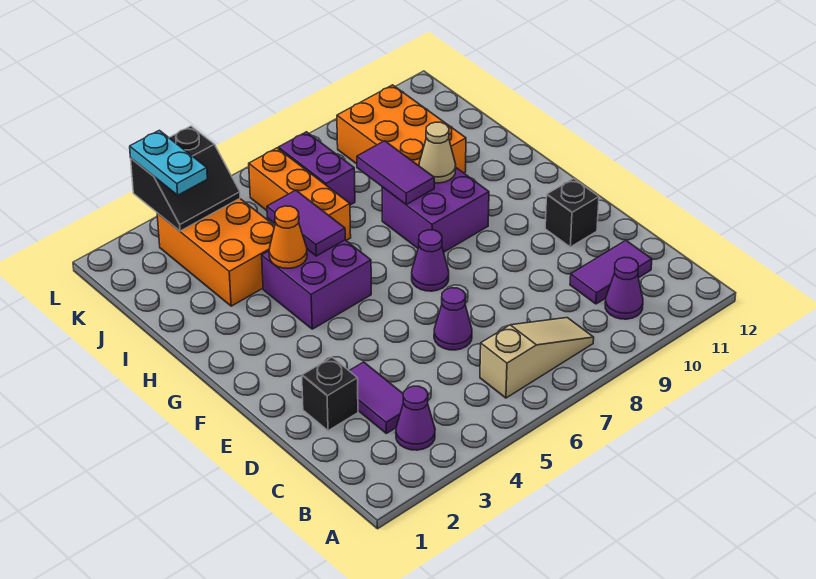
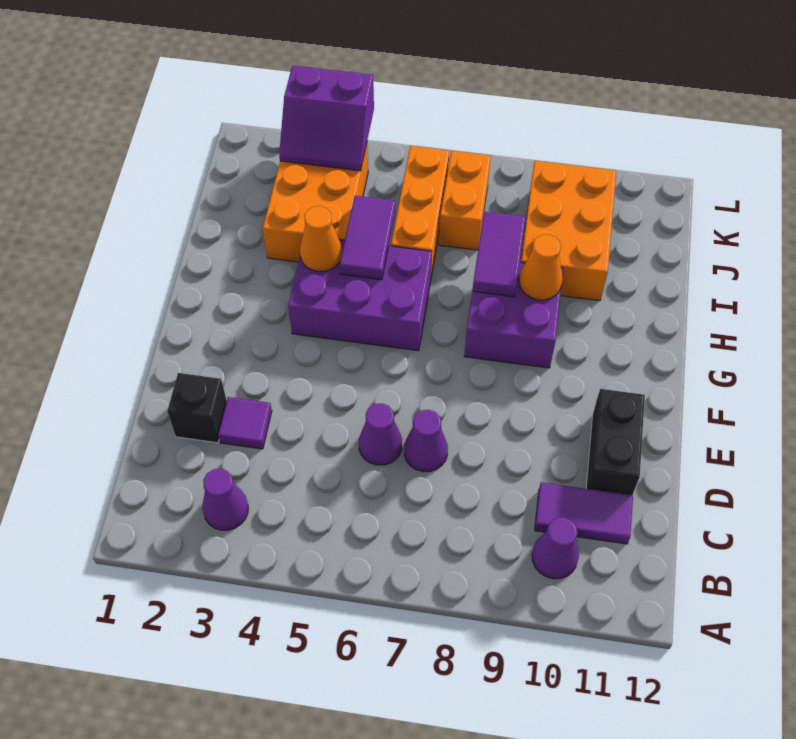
tan 1x3 slope [480,318,594,398] -> none
purple 1x2 tile [349,362,403,433] -> purple 1x1 tile [218,397,272,449]
black 1x1 brick [545,179,599,247] -> black 1x2 brick [586,389,645,495]
purple 1x1 cone [412,230,449,291] -> purple 1x1 cone moved to [404,410,448,472]
purple 2x2 brick [262,240,371,329] -> purple 2x3 brick [288,240,432,351]
tan 1x1 cone [419,122,456,183] -> orange 1x1 cone [519,235,563,300]
purple 1x2 brick [278,132,355,205] -> orange 1x2 brick [439,151,491,250]
black 2x2 slope [131,126,240,231] -> purple 2x2 slope [279,66,374,171]
cyan 1x2 plate [130,130,207,195] -> none

